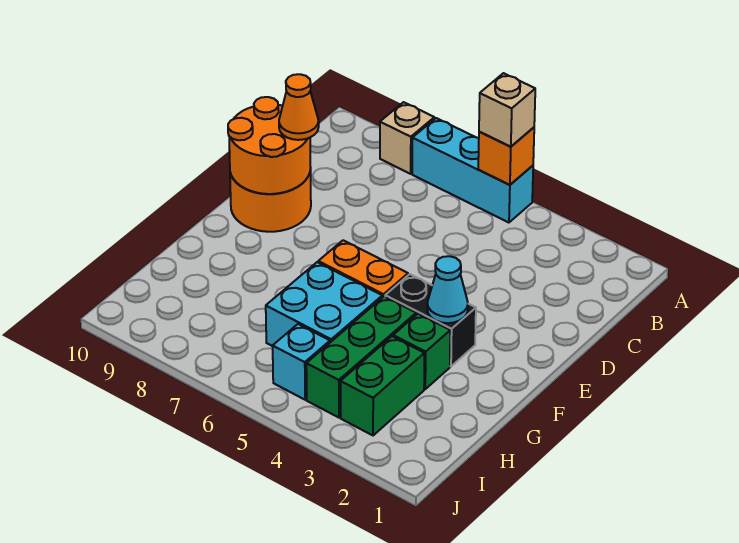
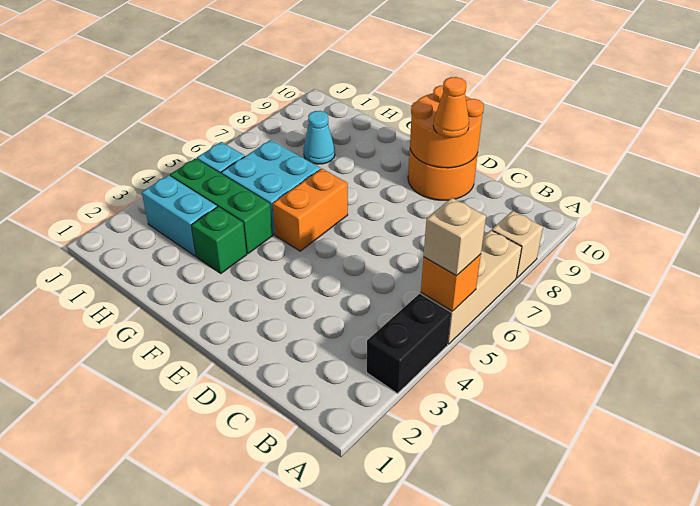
cyan 1x3 brick [412,118,533,223] -> tan 1x3 brick [421,230,522,344]
black 1x2 brick [385,274,476,366] -> black 1x2 brick moved to [367,294,451,394]
cyan 1x1 cone [427,256,468,323] -> cyan 1x1 cone moved to [304,111,335,164]
green 1x2 brick [340,336,424,435] -> cyan 1x2 brick [142,175,217,256]

